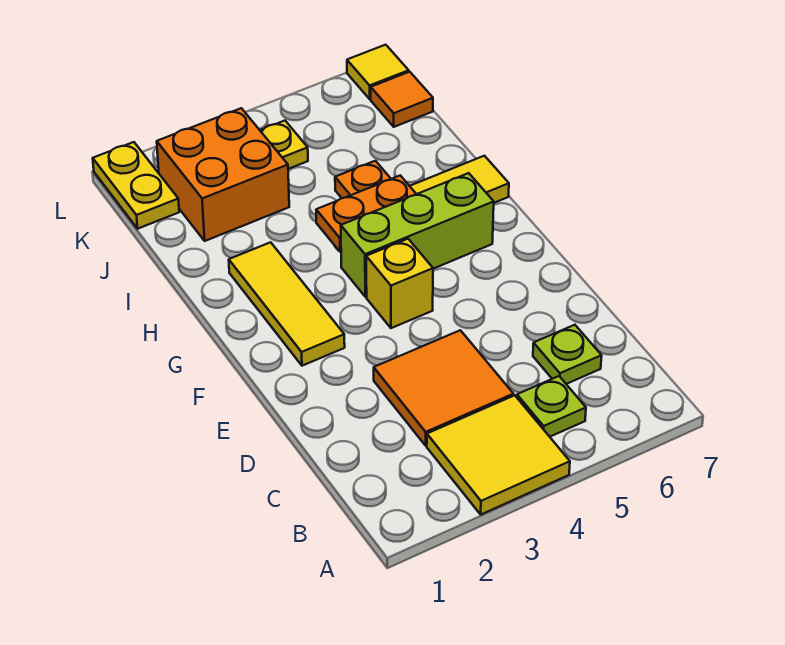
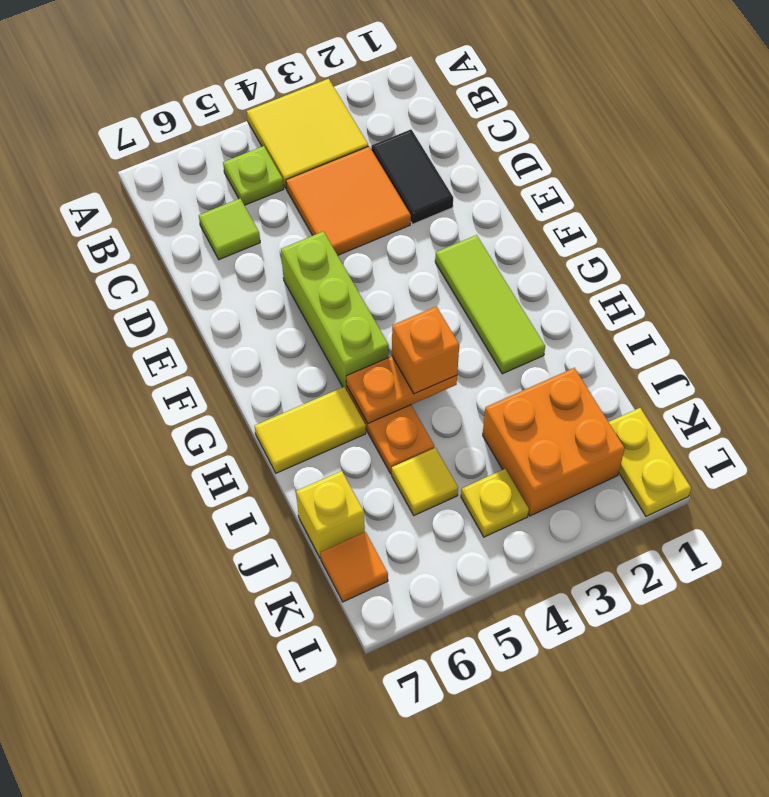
none -> black 1x2 tile [371,130,453,224]
lime 1x1 plate [533,325,602,384] -> lime 1x1 tile [199,199,260,260]
yellow 1x3 tile [229,242,345,366] -> lime 1x3 tile [435,235,545,374]
yellow 1x1 brick [366,239,433,328] -> yellow 1x1 brick moved to [296,471,365,558]
lime 1x3 brick [341,173,494,297] -> lime 1x3 brick turned to [281,231,389,390]
none -> orange 1x1 brick [392,306,459,394]
yellow 1x1 tile [347,45,409,99] -> yellow 1x1 tile moved to [392,448,458,515]

